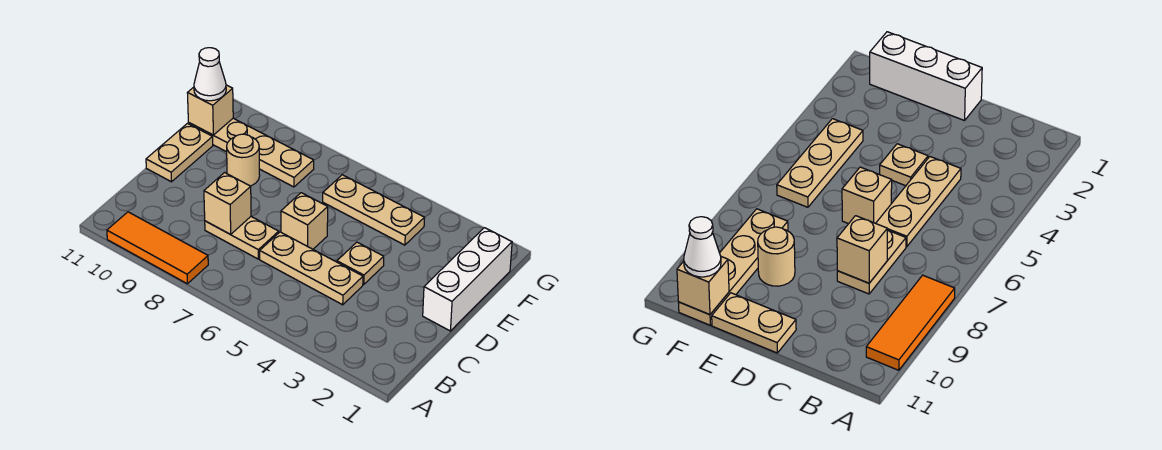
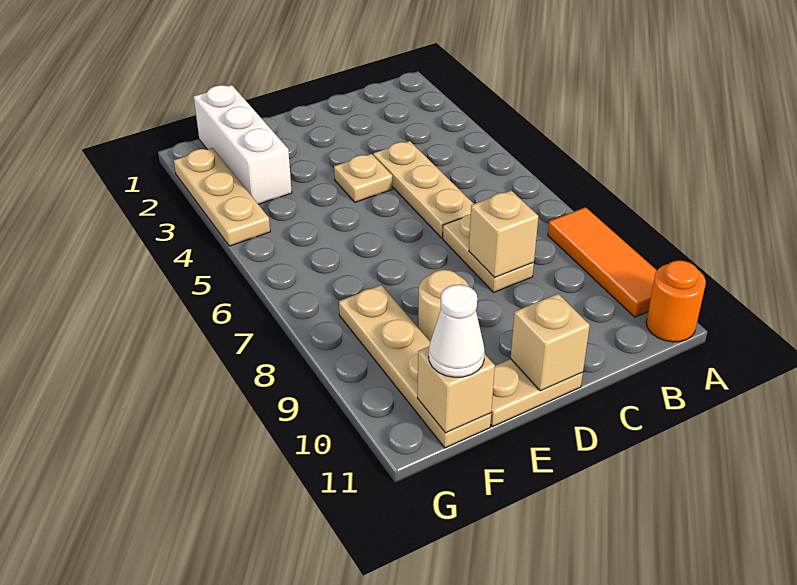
none -> orange 1x1 round brick [646,260,706,342]
white 1x3 brick [423,228,512,331] -> white 1x3 brick turned to [194,85,292,204]
tan 1x1 brick [281,193,328,249] -> tan 1x1 brick moved to [510,294,590,391]
tan 1x3 plate [323,175,424,245] -> tan 1x3 plate moved to [174,148,270,246]

